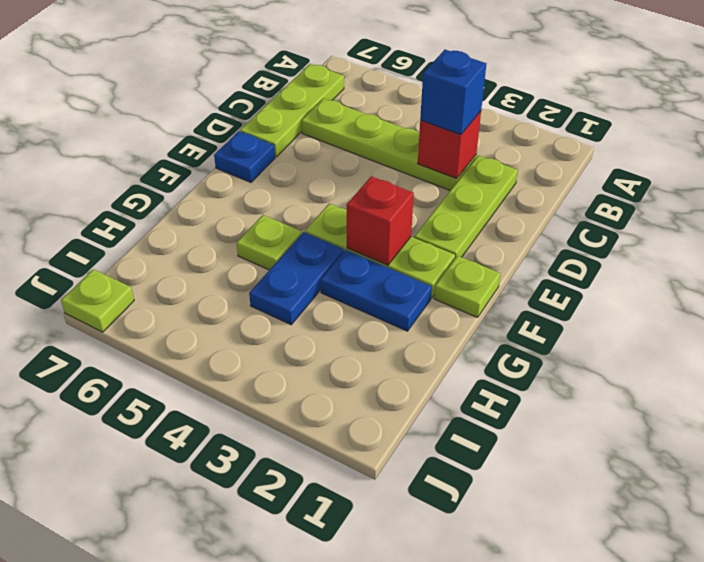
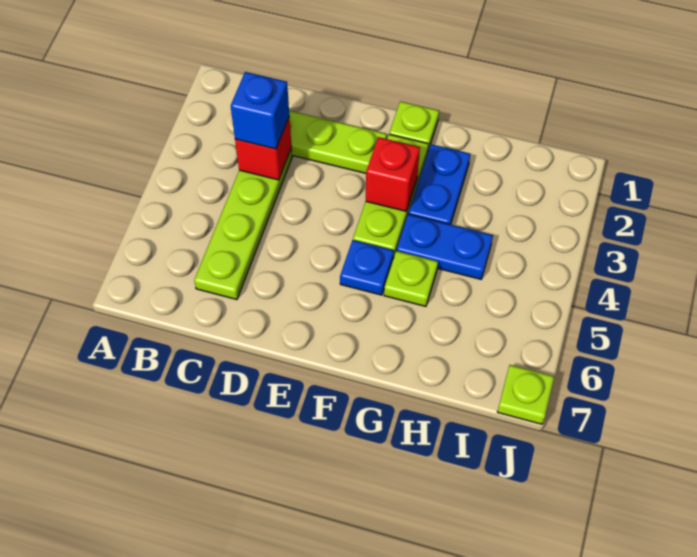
lime 1x3 plate [240,64,344,157] -> none
blue 1x1 plate [214,131,275,182] -> blue 1x1 plate moved to [340,240,394,295]

